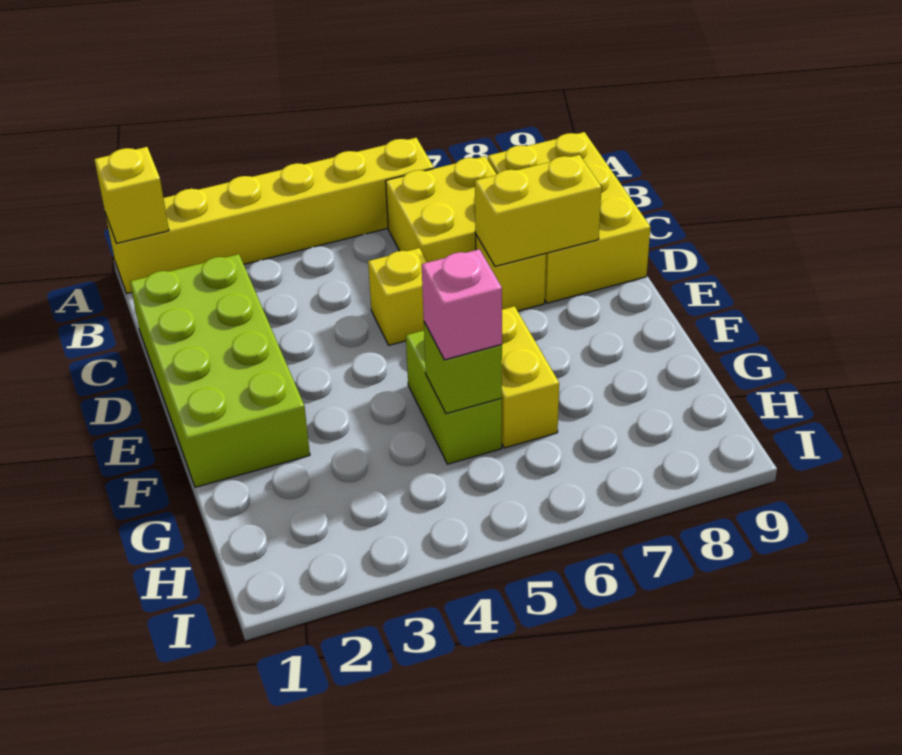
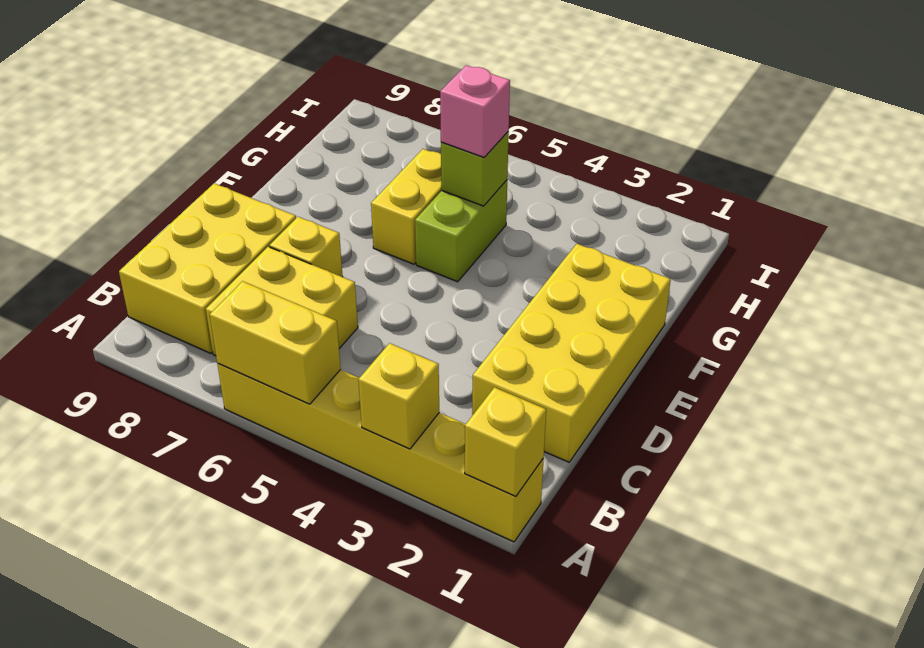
lime 2x4 brick [130,254,310,487] -> yellow 2x4 brick [472,244,671,462]
yellow 1x1 brick [368,248,427,345] -> yellow 1x1 brick moved to [358,343,439,449]
yellow 1x2 brick [475,155,602,266] -> yellow 1x2 brick moved to [210,281,341,404]

